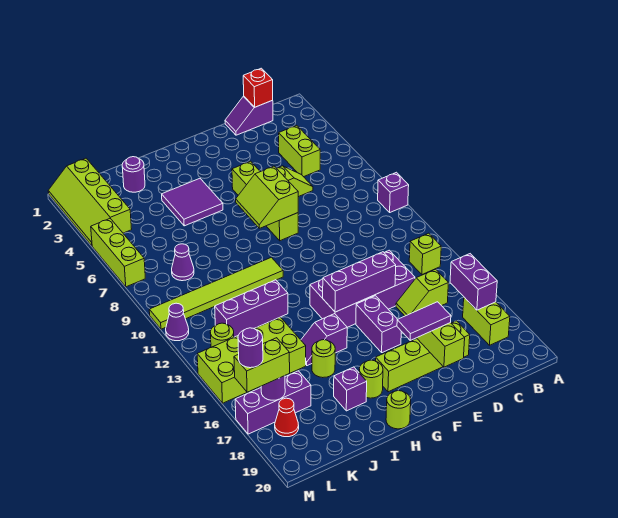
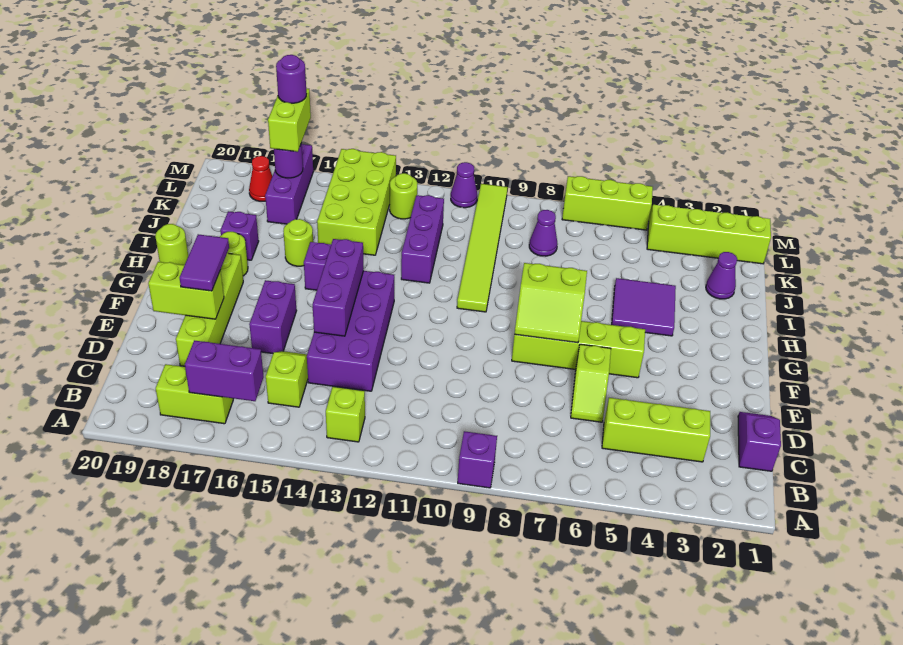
red 1x1 brick [243,68,273,107] -> none
lime 1x2 brick [279,125,320,177] -> lime 1x3 brick [602,398,710,462]
lime 2x2 slope [236,166,298,228] -> lime 2x2 slope turned to [515,263,587,343]
purple 1x2 brick [356,296,401,353] -> purple 1x2 brick turned to [249,280,297,353]
purple 1x1 round brick [122,157,145,192] -> purple 1x1 cone [706,252,737,299]

